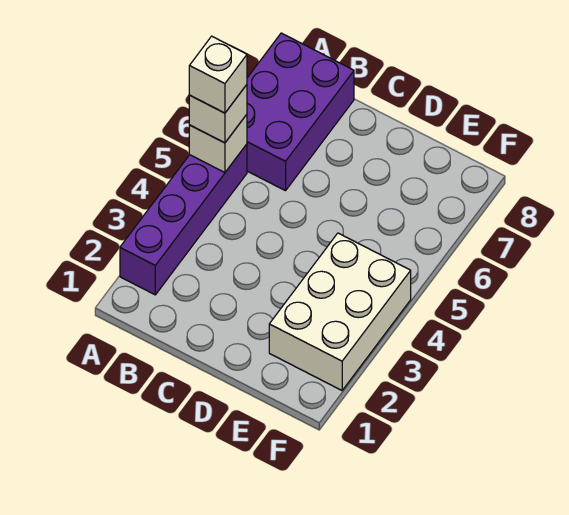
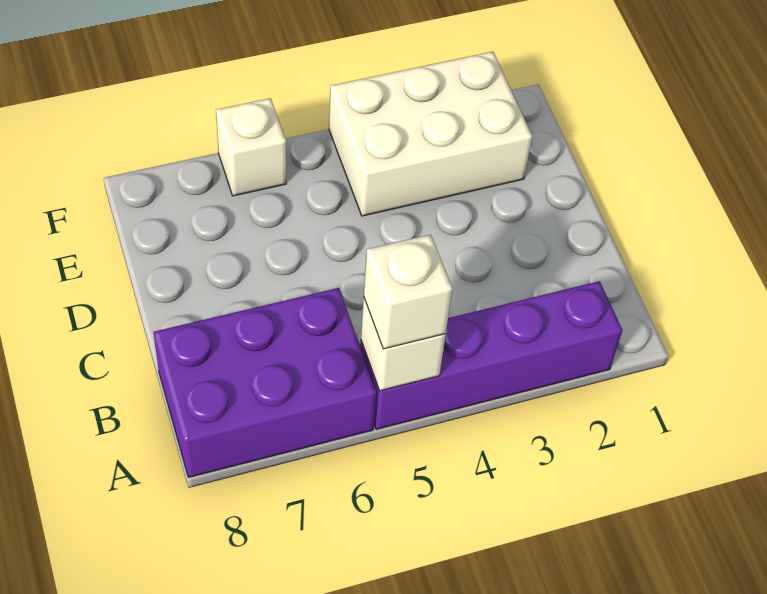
white 1x1 brick [189,36,247,113] -> white 1x1 brick moved to [216,98,286,196]

